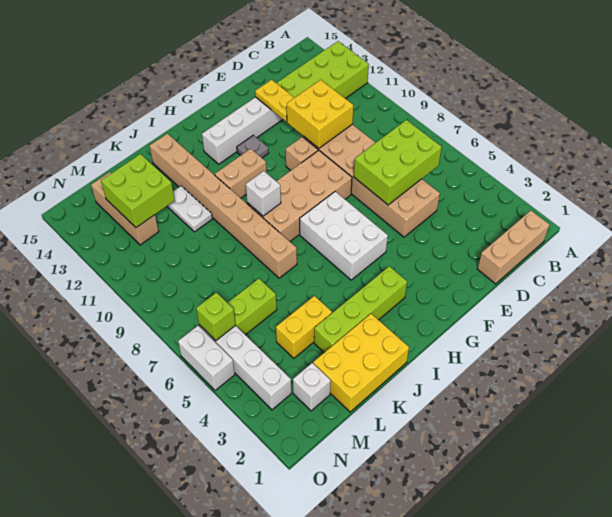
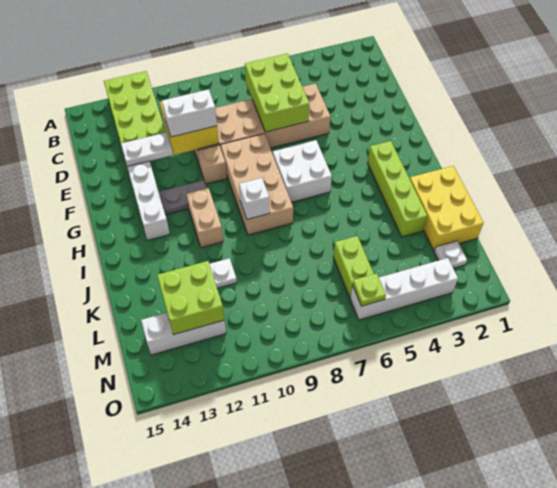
tan 1x3 brick [478,211,550,284] -> none
yellow 1x2 plate [255,80,294,122] -> white 1x2 plate [121,133,173,167]
white 2x3 brick [300,192,388,280] -> white 2x2 brick [273,140,332,202]
grey 1x1 plate [237,135,269,158] -> grey 1x2 plate [159,180,206,215]
tan 1x8 brick [150,134,297,278] -> none
yellow 1x2 brick [276,296,332,358] -> none
white 1x1 brick [293,363,331,411] -> white 1x1 plate [434,241,467,268]
tan 1x3 brick [91,172,159,245] -> white 1x3 brick [141,313,226,355]
lime 1x1 brick [196,293,235,341] -> lime 1x1 plate [353,273,386,306]
white 1x2 brick [178,326,235,390] -> white 1x2 brick moved to [162,89,217,137]

